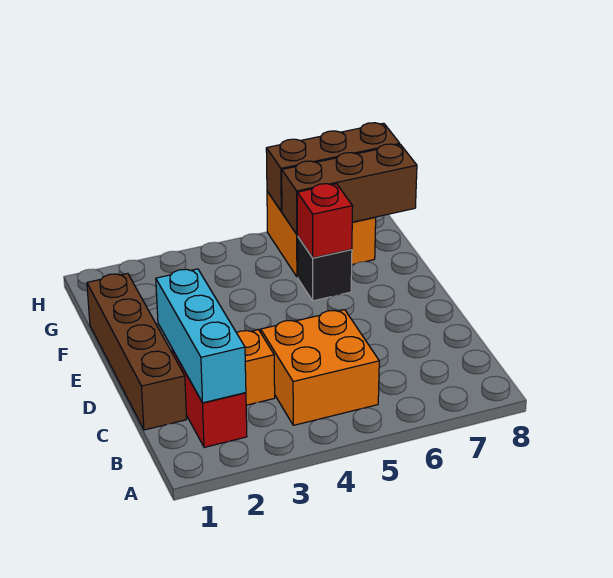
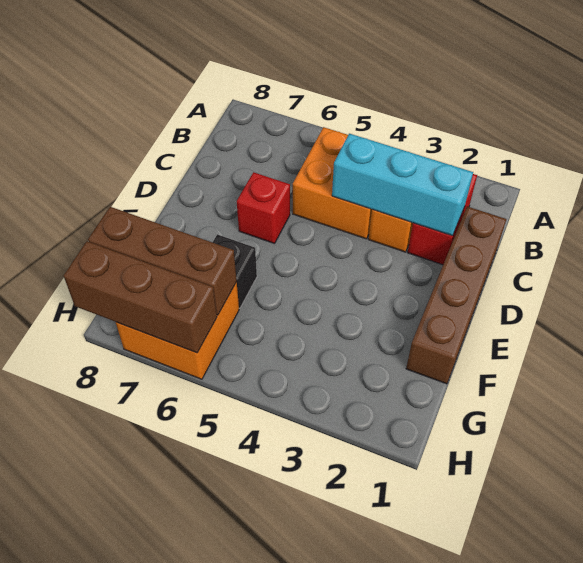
cyan 1x3 brick [156,269,246,403] -> cyan 1x3 brick turned to [332,134,473,236]
red 1x1 brick [297,184,353,258] -> red 1x1 brick moved to [237,172,290,244]

